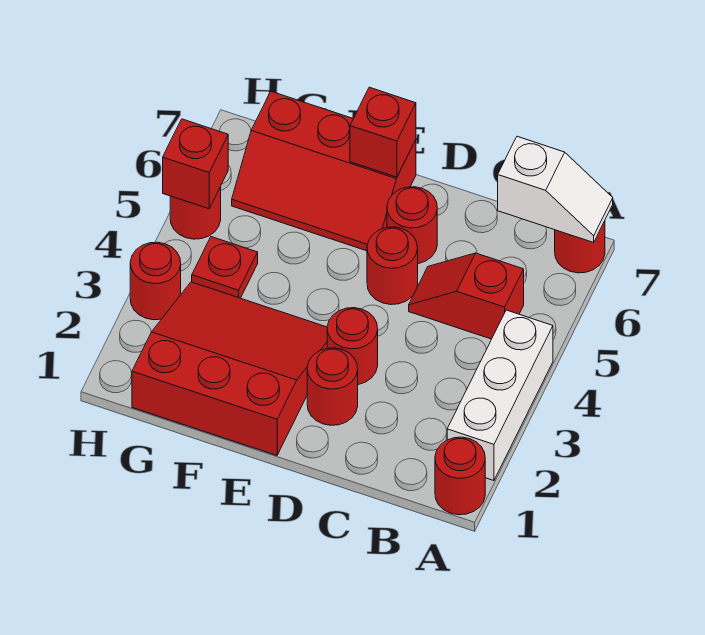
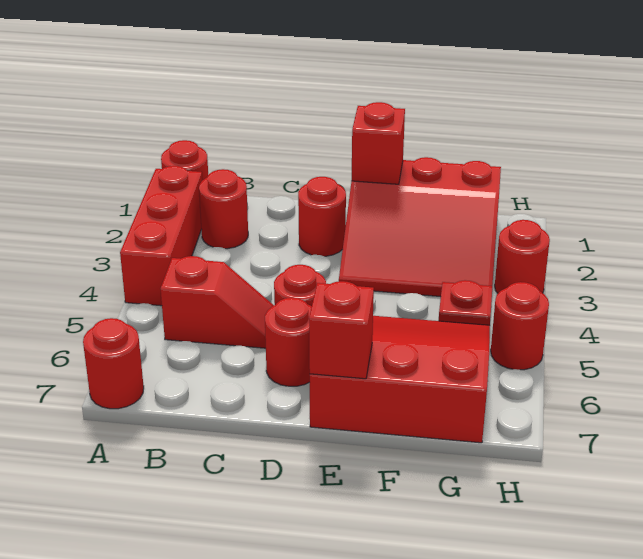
white 1x3 brick [447,310,553,481] -> red 1x3 brick [120,166,202,306]
white 1x2 slope [498,136,613,242] -> none
red 1x1 round brick [327,308,378,385] -> red 1x1 round brick moved to [199,169,248,249]
red 2x3 slope [232,91,416,251] -> red 3x3 slope [310,316,490,443]
red 1x1 brick [163,119,228,209] -> red 1x1 brick moved to [352,102,405,184]

